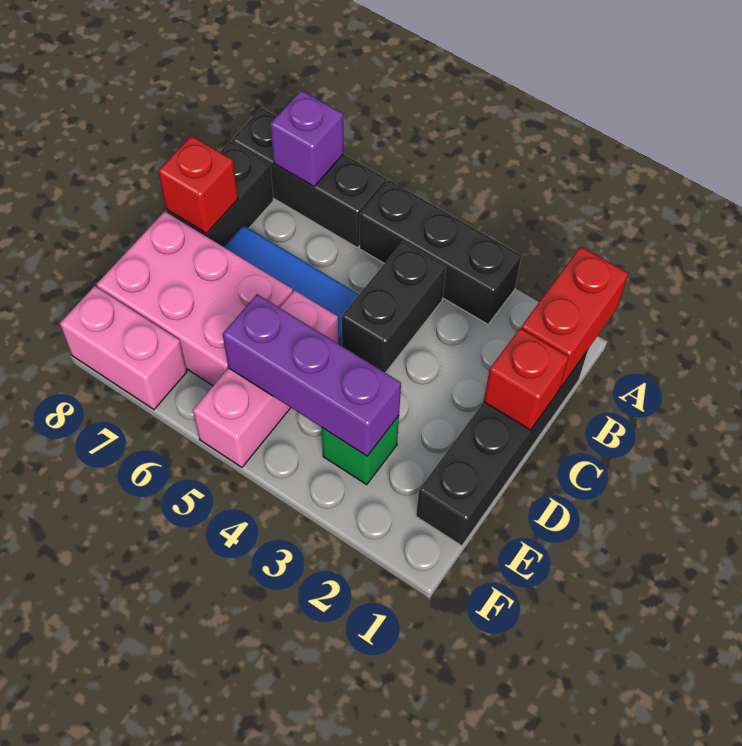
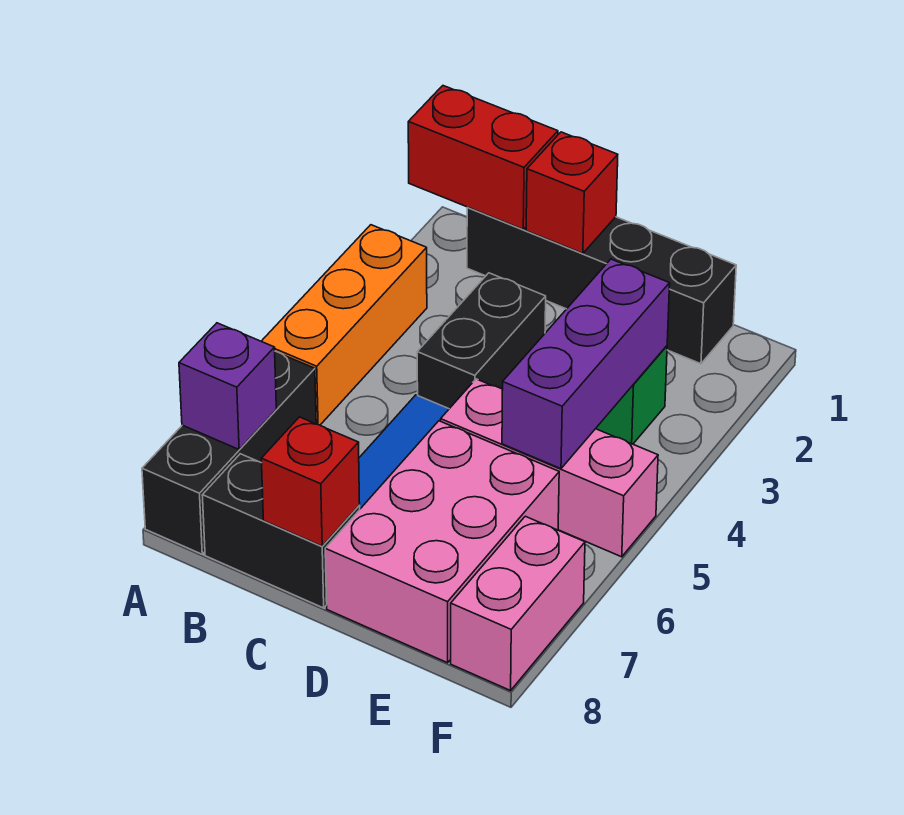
black 1x3 brick [360,180,522,324] -> orange 1x3 brick [261,225,427,425]
black 1x2 brick [342,242,446,373] -> black 1x2 brick turned to [417,273,546,409]

